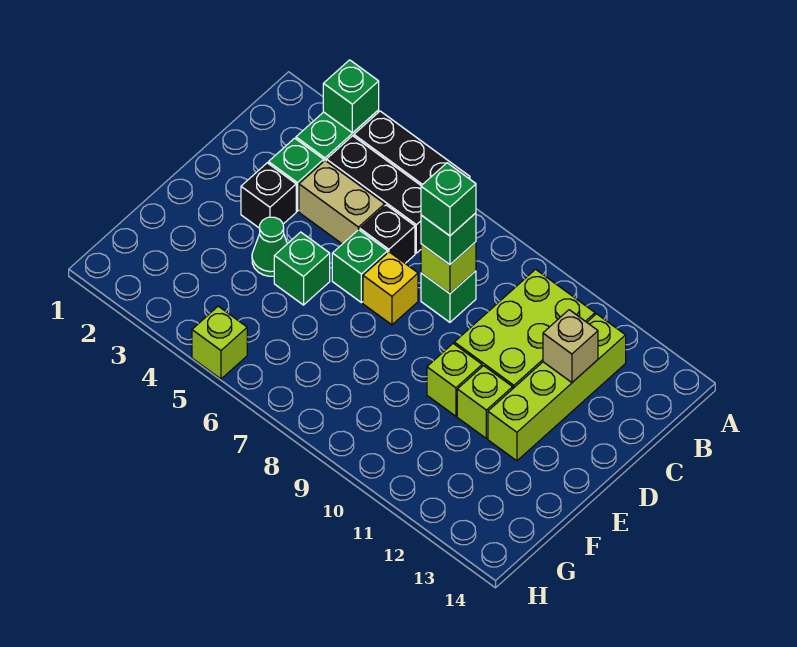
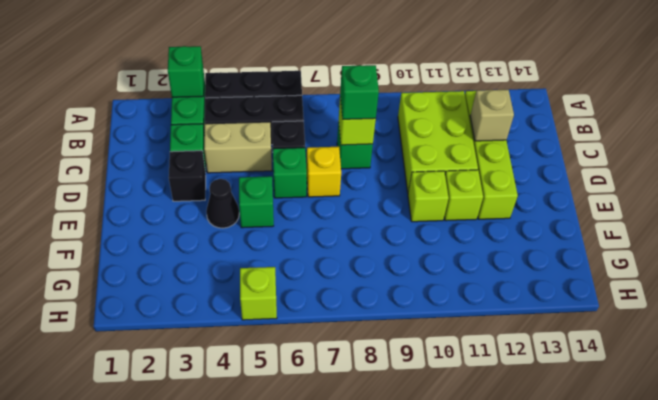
green 1x1 brick [421,163,476,236] -> none
green 1x1 cone [252,217,287,276] -> black 1x1 cone [206,179,239,228]

